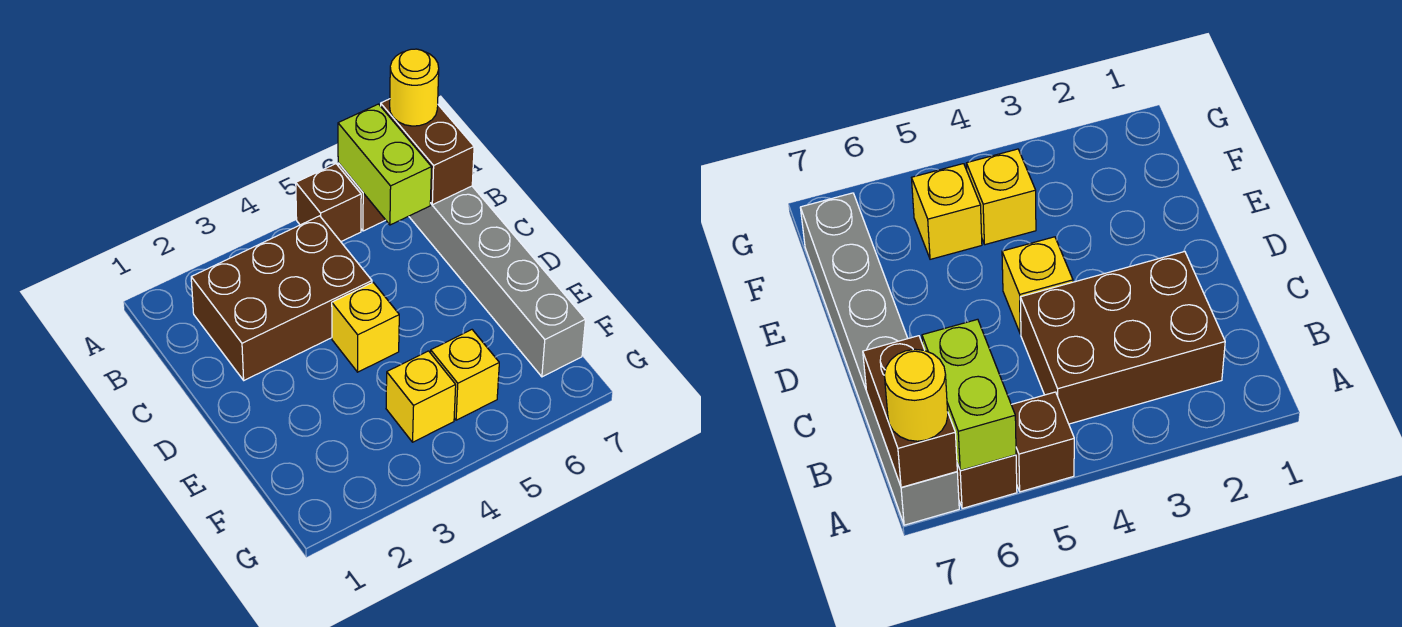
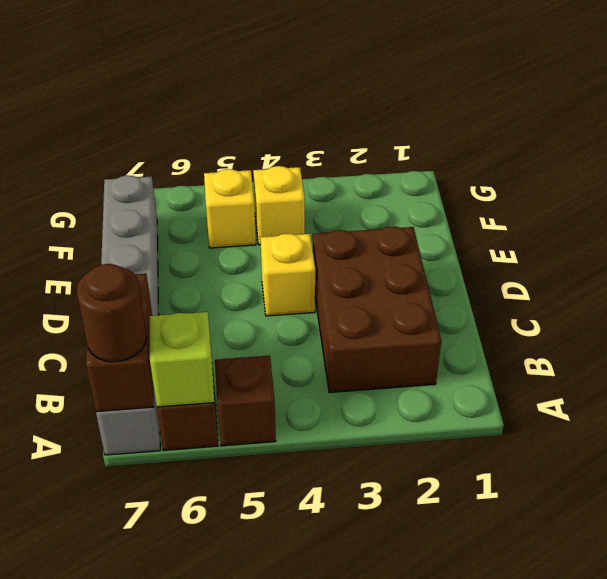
lime 1x2 brick [338,104,432,225] -> lime 1x1 brick [150,312,214,407]
yellow 1x1 round brick [390,49,439,126] -> brown 1x1 round brick [76,264,147,362]
brown 2x3 brick [191,216,372,380] -> brown 2x3 brick turned to [313,227,441,393]

